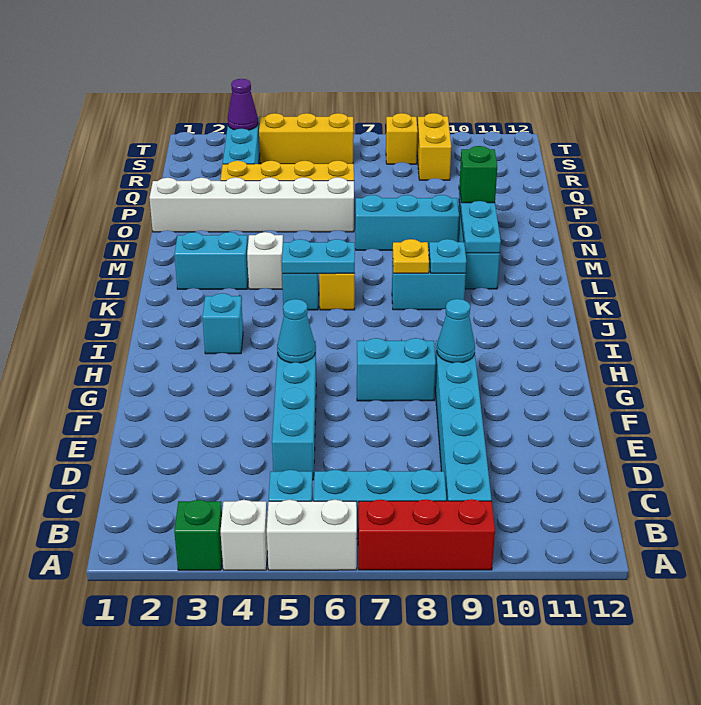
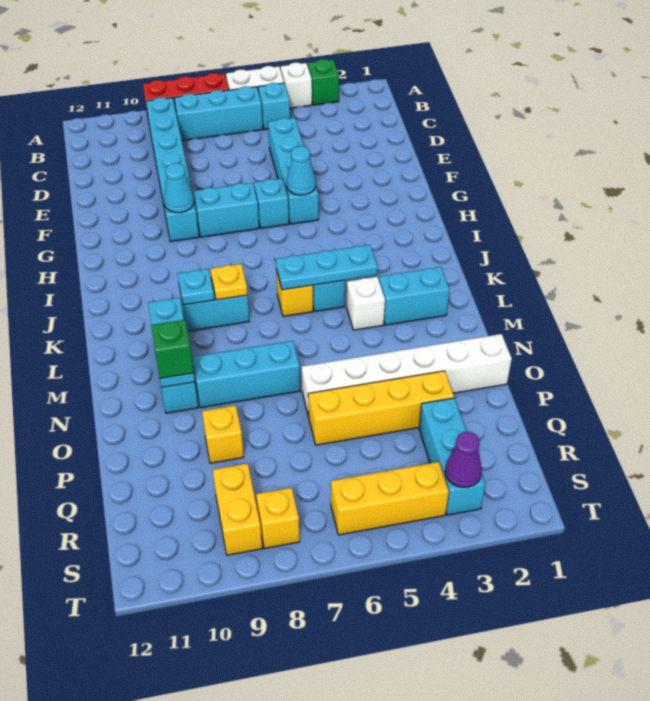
cyan 1x1 brick [203,293,243,354] -> cyan 1x1 brick moved to [254,178,289,228]
cyan 1x2 plate [282,239,355,274] -> cyan 1x3 plate [276,245,378,290]
none -> yellow 1x1 brick [202,405,244,463]

